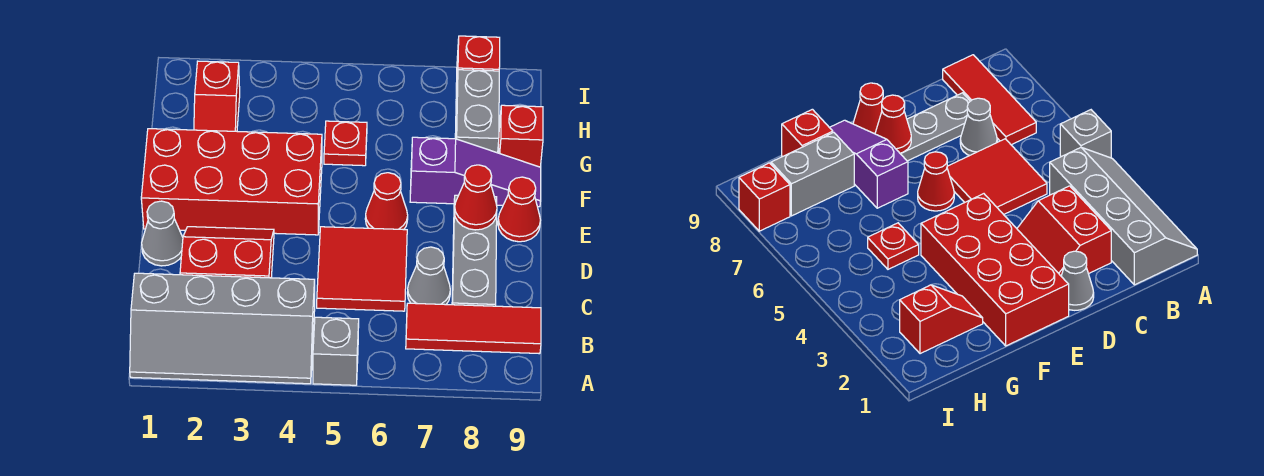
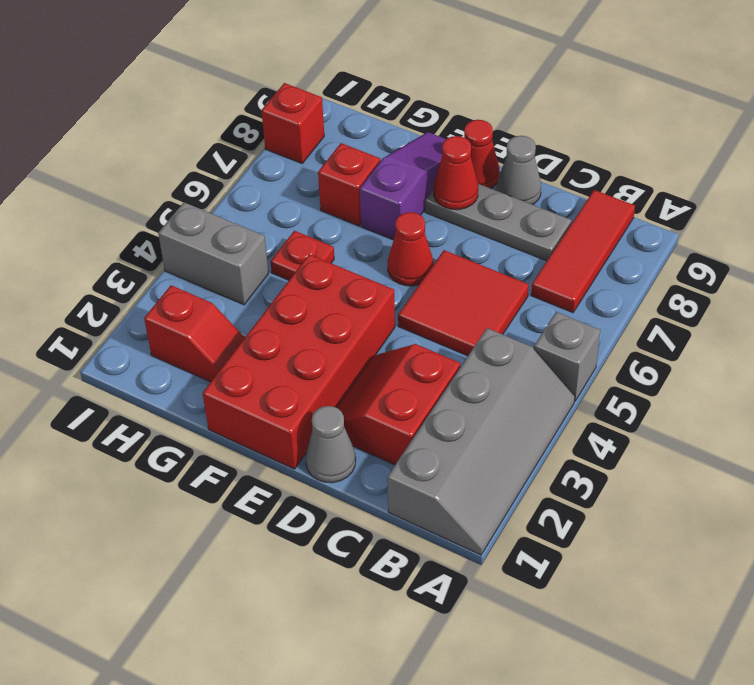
grey 1x1 cone [407,247,450,305] -> grey 1x1 cone moved to [497,136,541,205]
grey 1x2 brick [455,70,499,153] -> grey 1x2 brick moved to [158,202,269,305]
red 1x1 brick [499,105,543,167] -> red 1x1 brick moved to [318,143,380,226]

